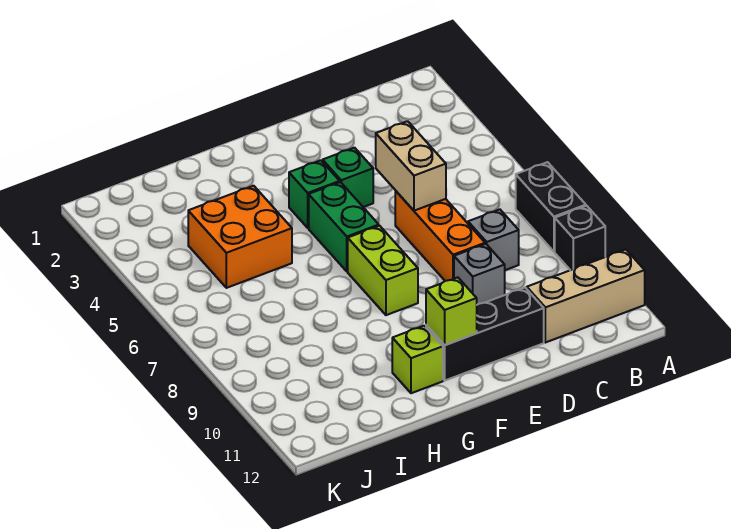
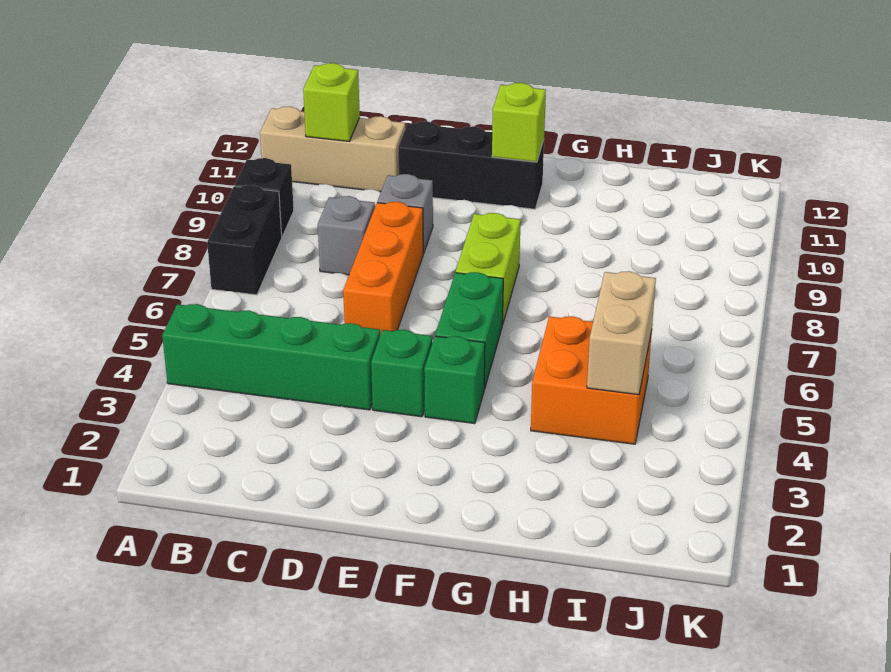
none -> green 1x4 brick [162,304,380,410]
tan 1x2 brick [376,121,446,211] -> tan 1x2 brick moved to [587,271,656,395]
lime 1x1 brick [392,326,443,393] -> lime 1x1 brick moved to [303,63,360,141]

